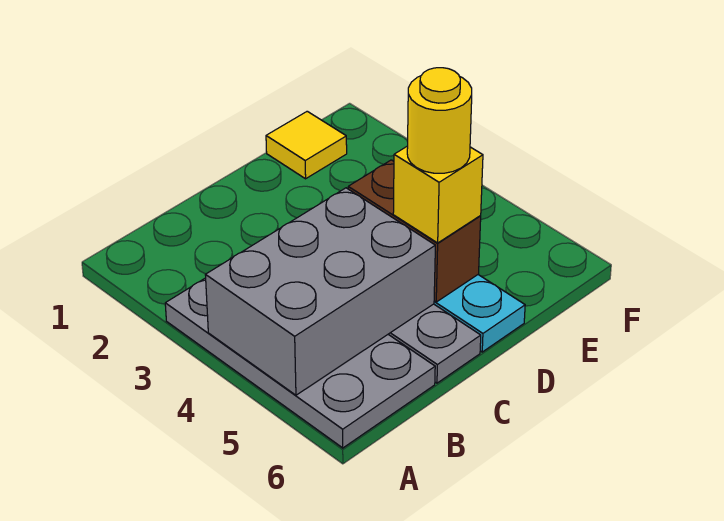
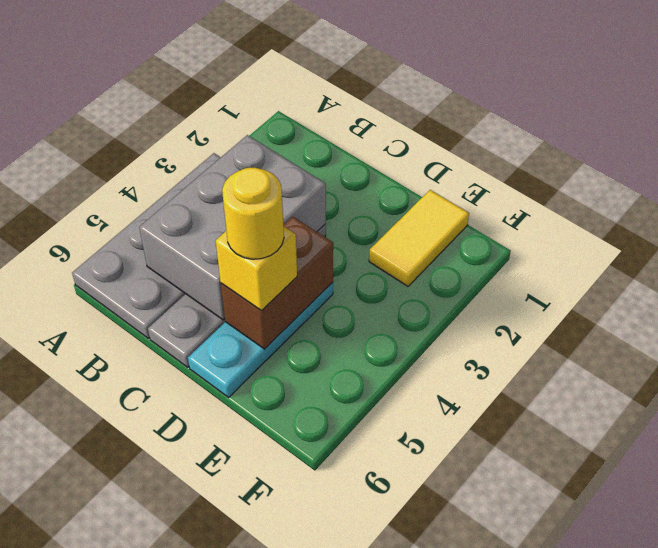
grey 2x3 brick [206,188,435,395] -> grey 2x3 brick turned to [139,135,326,320]
yellow 1x1 tile [266,111,347,179] -> yellow 1x2 tile [369,190,469,286]

